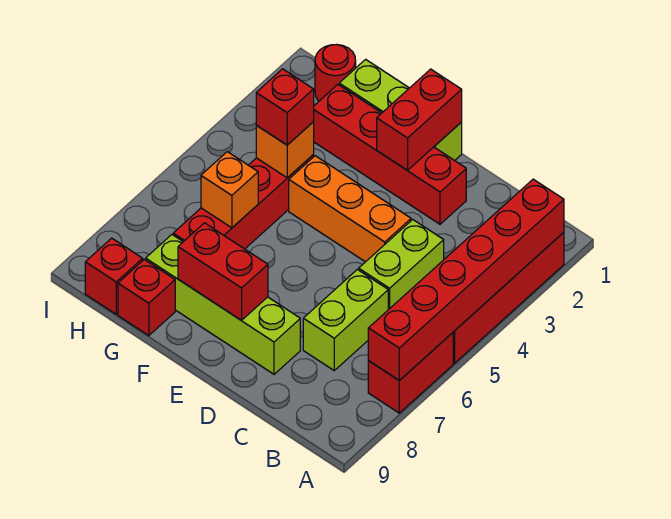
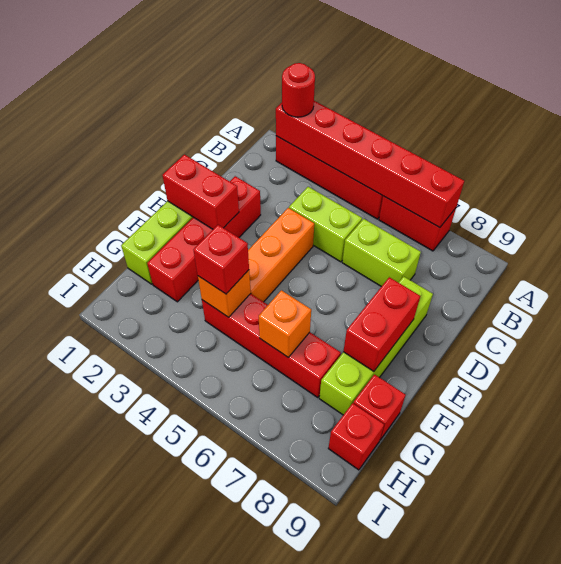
red 1x1 round brick [315,45,356,101] -> red 1x1 round brick moved to [282,63,315,117]

